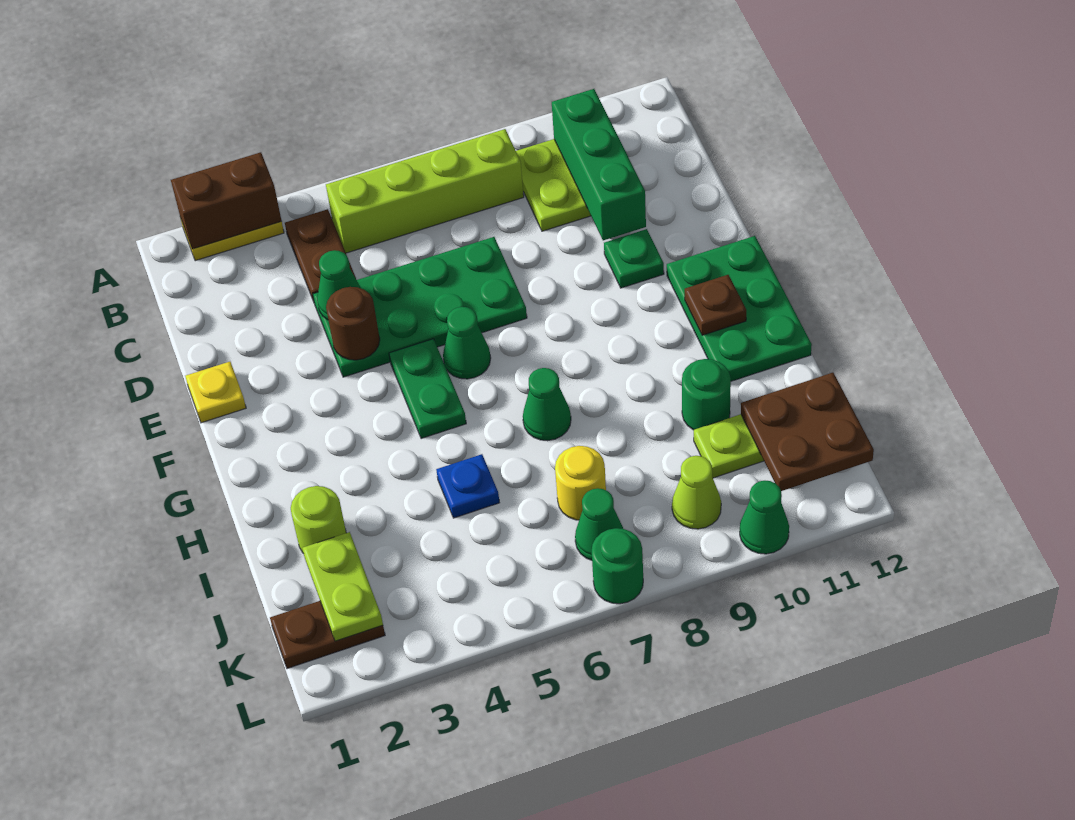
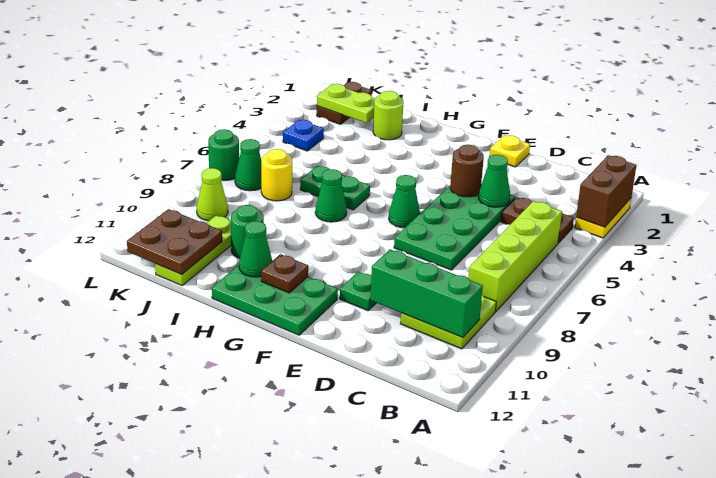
green 1x2 plate [389,339,466,439] -> green 1x2 plate moved to [300,166,370,210]
blue 1x1 plate [436,454,499,518] -> blue 1x1 plate moved to [283,120,324,151]
green 1x1 cone [740,481,789,554] -> green 1x1 cone moved to [239,221,272,277]

